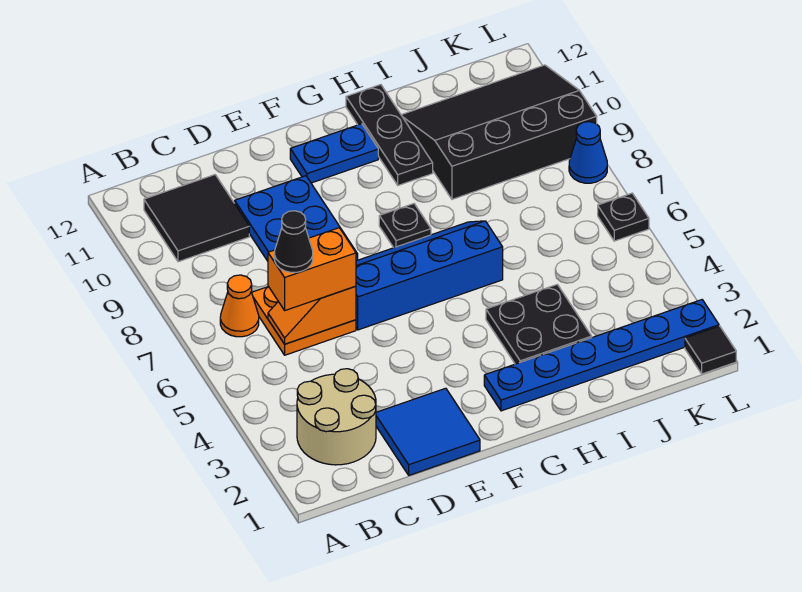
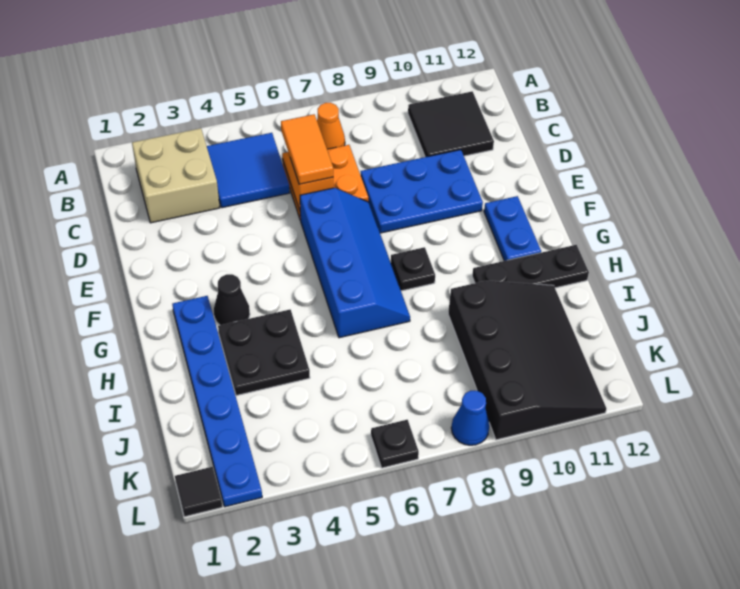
tan 2x2 round brick [297,369,376,465] -> tan 2x2 brick [132,128,220,223]
orange 1x2 brick [268,228,356,310] -> orange 1x2 tile [281,114,333,184]
black 1x1 cone [275,211,313,272] -> black 1x1 cone moved to [214,274,250,325]
blue 2x2 tile [376,388,480,475] -> blue 2x2 tile moved to [207,133,289,208]

